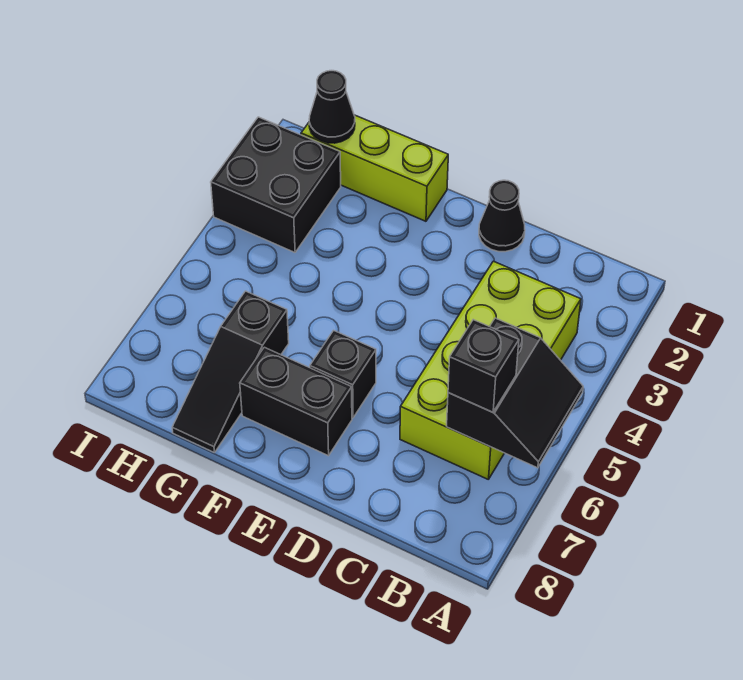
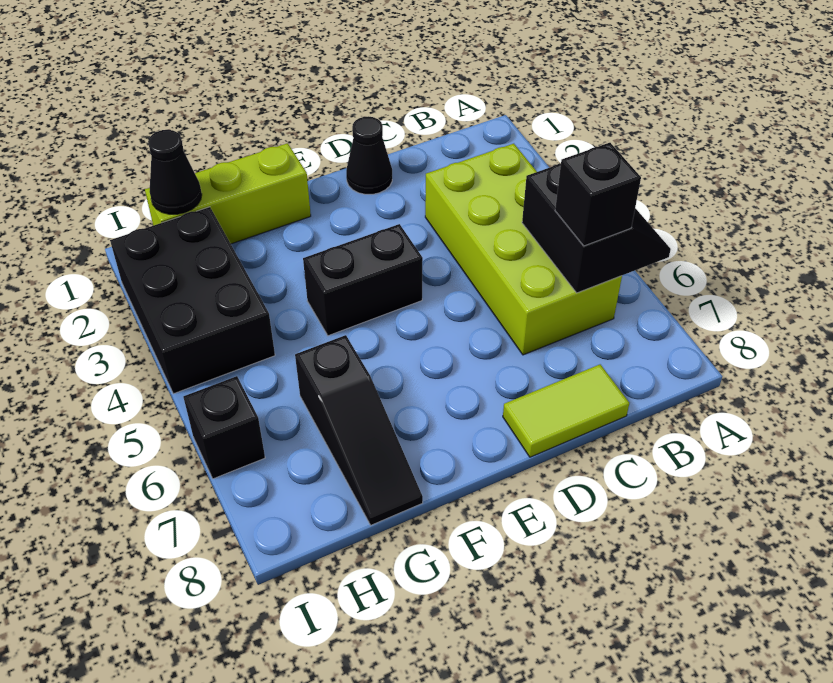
none -> lime 1x2 tile [503,364,629,457]
black 1x1 brick [310,330,376,418] -> black 1x1 brick moved to [183,376,265,479]
black 1x2 brick [240,347,352,456] -> black 1x2 brick moved to [303,224,423,336]
black 2x2 brick [211,117,341,252] -> black 2x3 brick [110,207,275,394]

